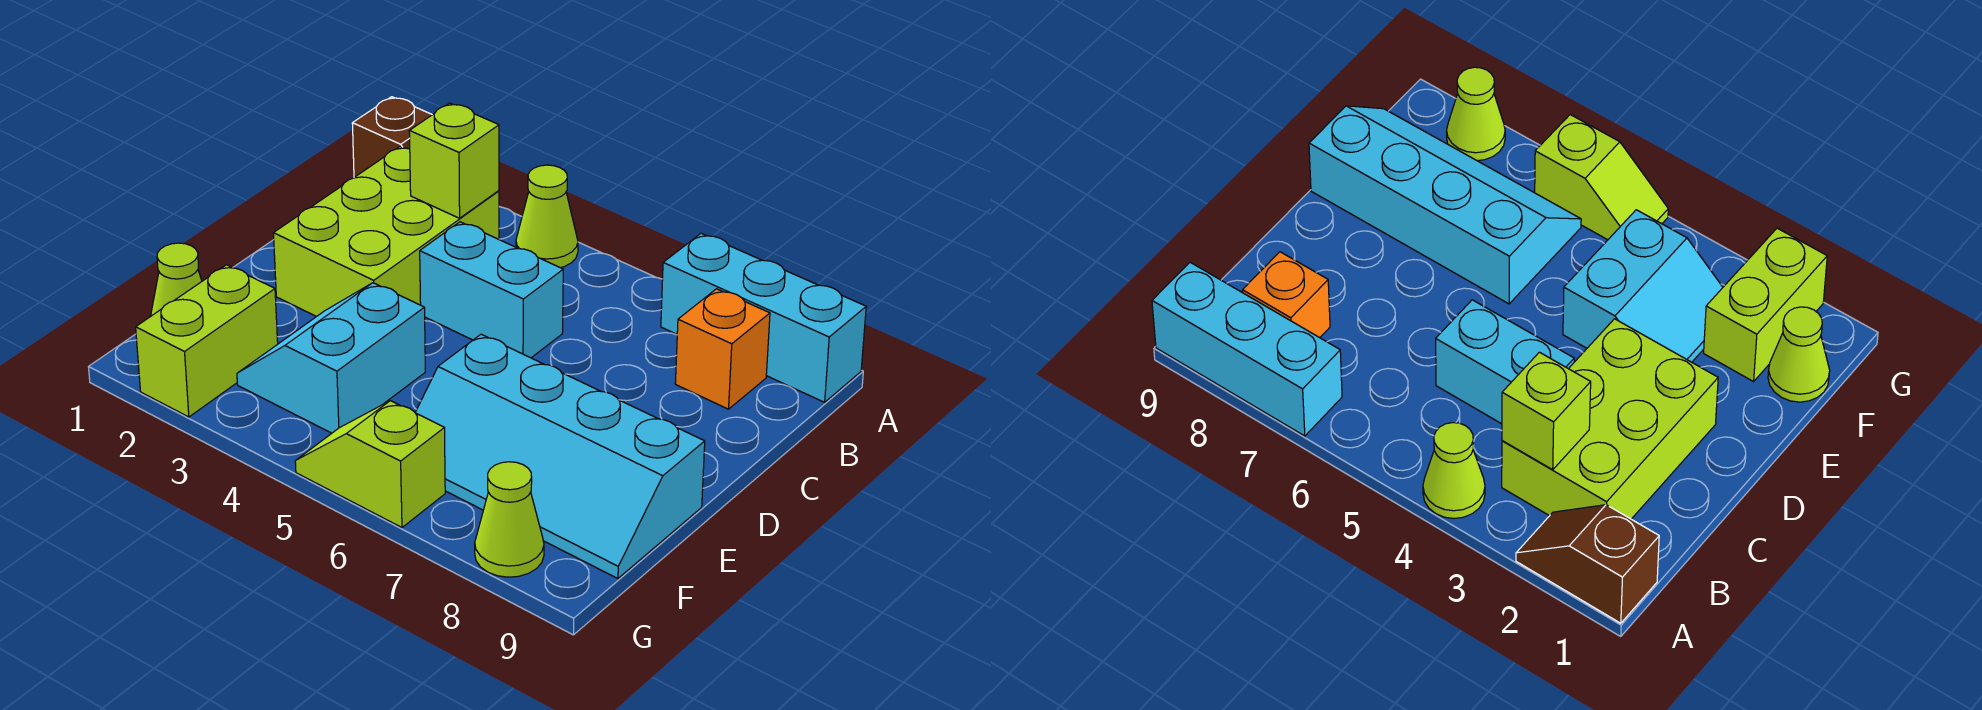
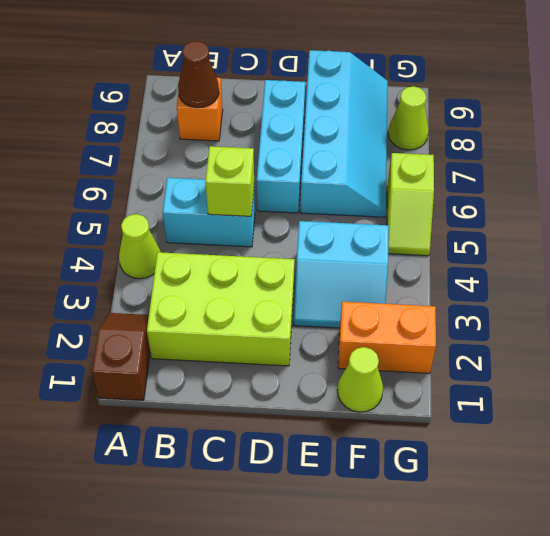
cyan 1x3 brick [661,233,866,402] -> cyan 1x3 brick moved to [257,80,305,213]
lime 1x1 brick [409,103,499,218] -> lime 1x1 brick moved to [205,146,254,216]
none -> brown 1x1 cone [178,41,219,108]
cyan 1x2 brick [420,222,563,358] -> cyan 1x2 brick turned to [163,178,255,247]
lime 1x2 brick [136,265,278,417] -> orange 1x2 brick [338,302,436,373]

